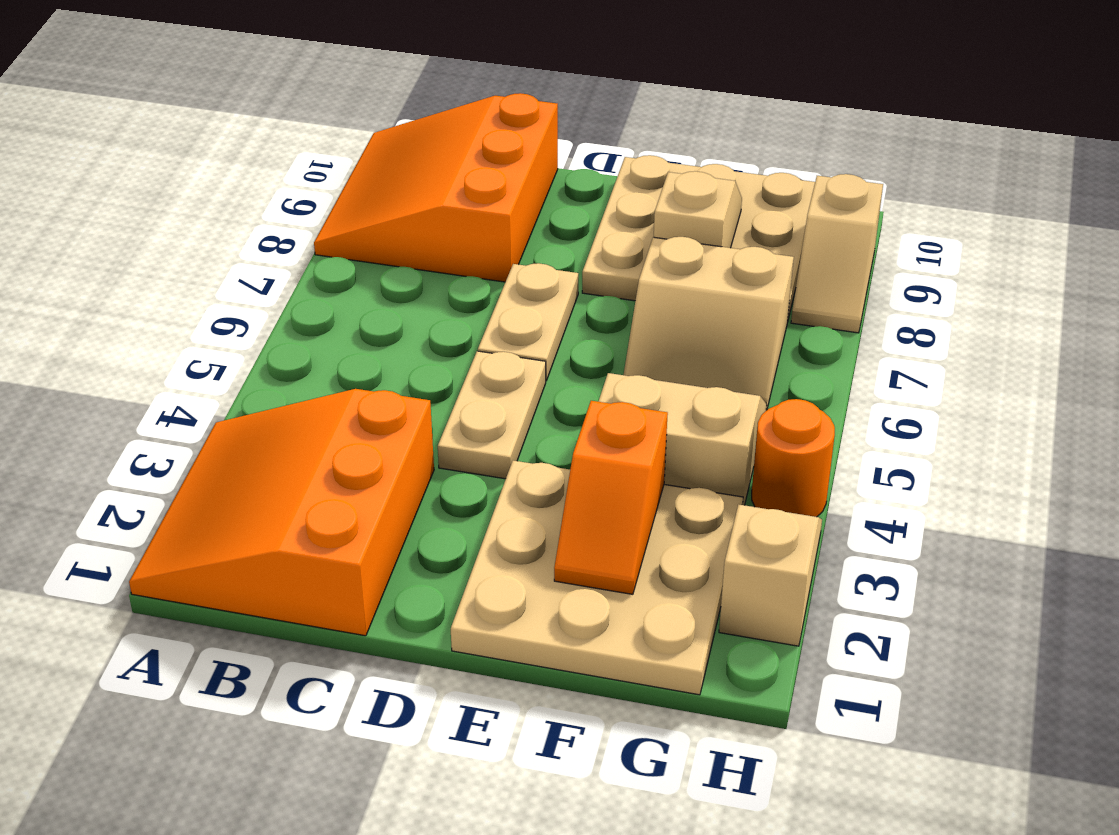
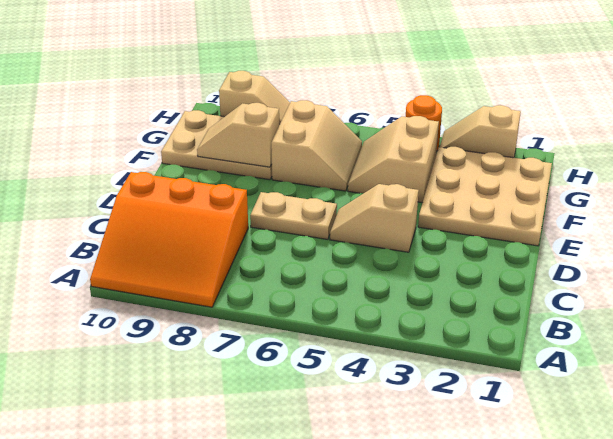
orange 3x3 slope [129,389,434,636] -> none
tan 1x2 plate [438,351,546,479] -> tan 1x2 slope [330,184,419,252]
tan 3x3 plate [582,155,815,322] -> tan 2x3 plate [161,110,272,180]
orange 1x2 slope [554,401,668,594] -> none

